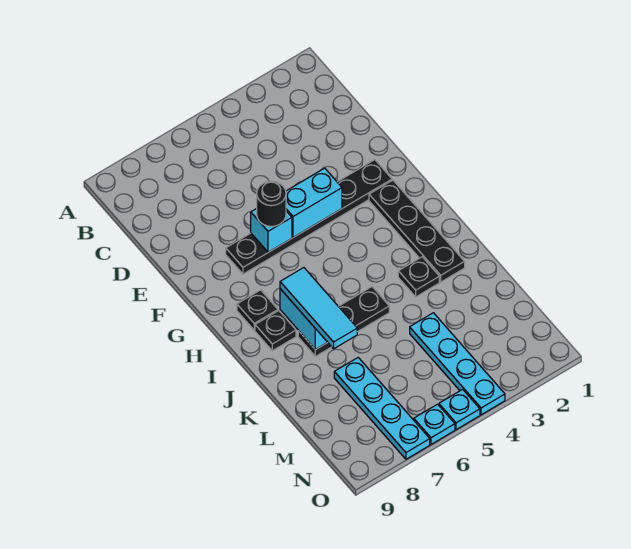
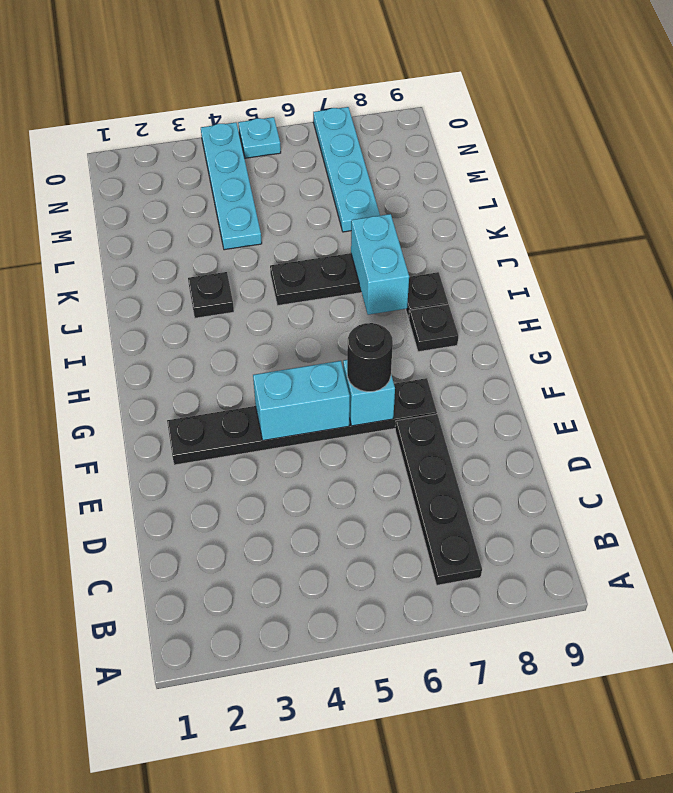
black 1x4 plate [369,180,465,282] -> black 1x4 plate moved to [395,414,482,585]
cyan 1x3 tile [280,268,357,349] -> none
cyan 1x1 plate [414,404,455,444] -> none

